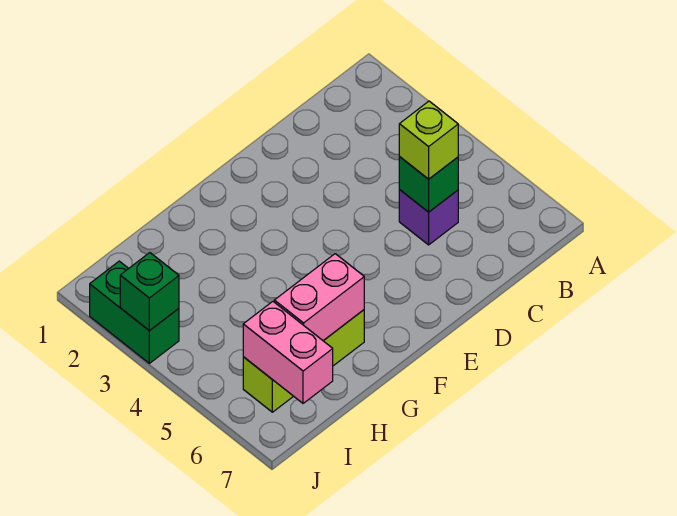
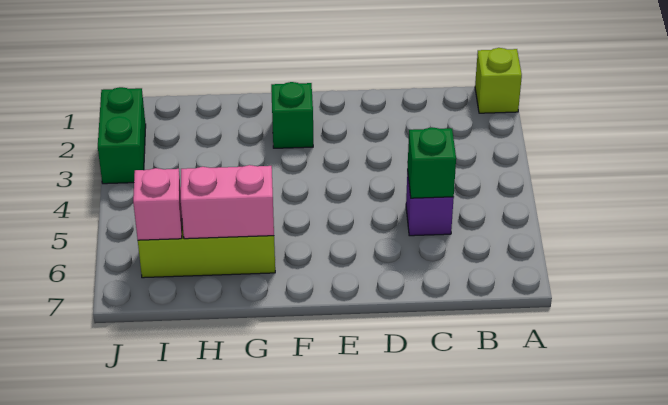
lime 1x1 brick [399,101,458,179] -> lime 1x1 brick moved to [475,48,522,113]
pink 1x2 brick [243,302,333,403] -> pink 1x1 brick [133,168,182,240]
green 1x1 brick [120,253,179,331] -> green 1x1 brick moved to [271,82,313,148]

